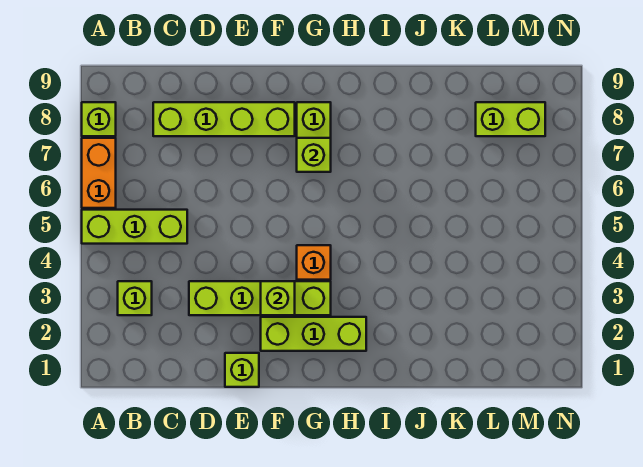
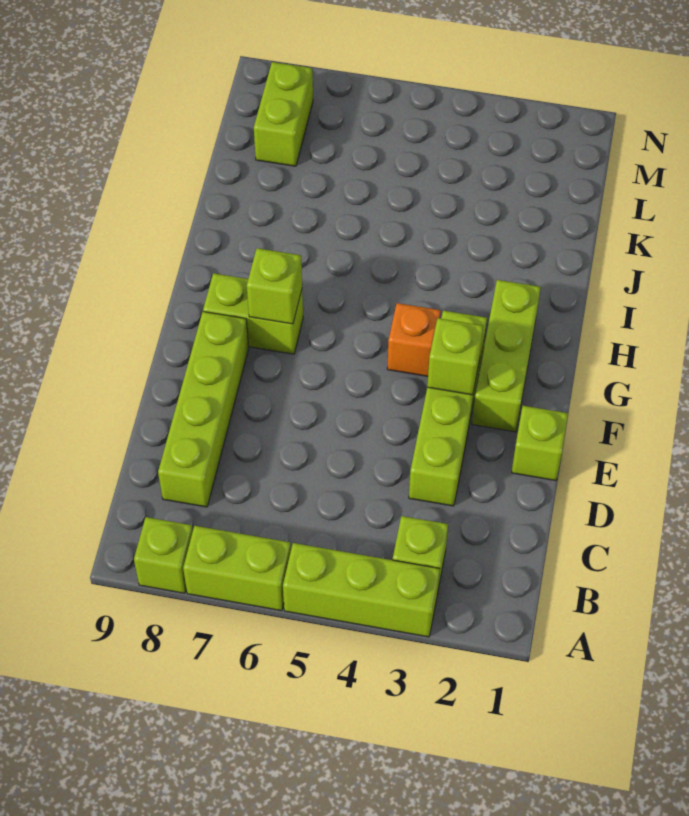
lime 1x3 brick [82,210,187,244] -> lime 1x3 brick turned to [283,543,440,637]
orange 1x2 brick [82,138,116,208] -> lime 1x2 brick [183,526,291,611]

